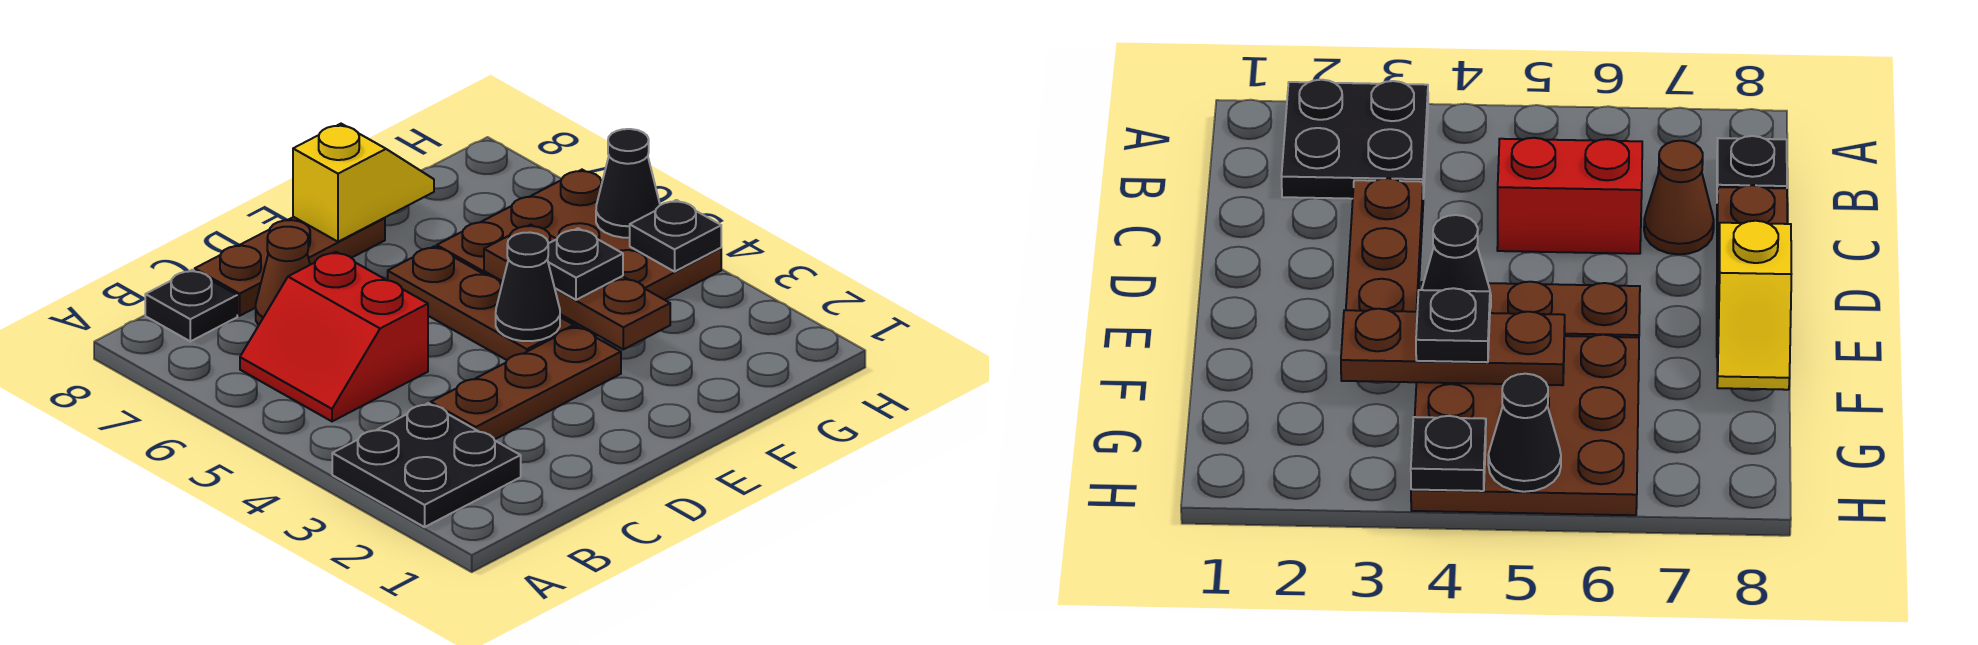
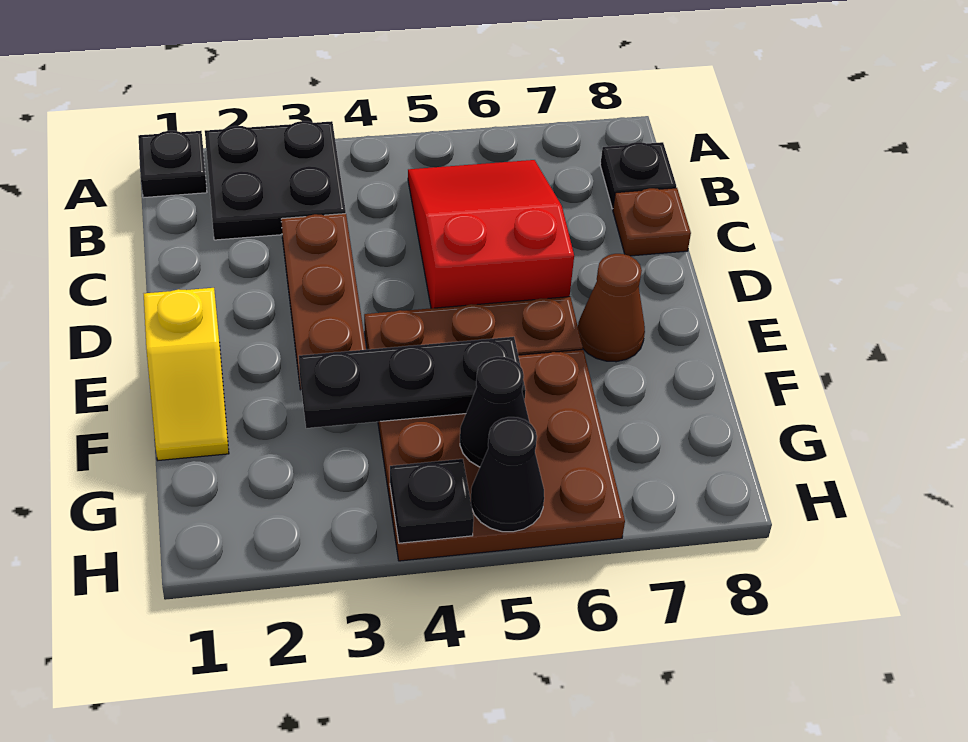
red 2x2 slope [240,252,428,421] -> red 2x3 slope [408,160,574,308]
brown 1x1 cone [256,227,310,325] -> brown 1x1 cone moved to [578,254,645,362]
brown 1x3 plate [195,217,385,316] -> brown 1x1 plate [613,188,691,256]
black 1x1 cone [496,232,560,341] -> black 1x1 cone moved to [460,357,530,467]
yellow 1x2 slope [293,124,434,242] -> yellow 1x2 slope moved to [144,288,229,460]
brown 1x3 plate [484,225,670,349] -> black 1x3 plate [299,337,526,428]
black 1x1 plate [547,228,623,300] -> black 1x1 plate moved to [138,131,207,198]

